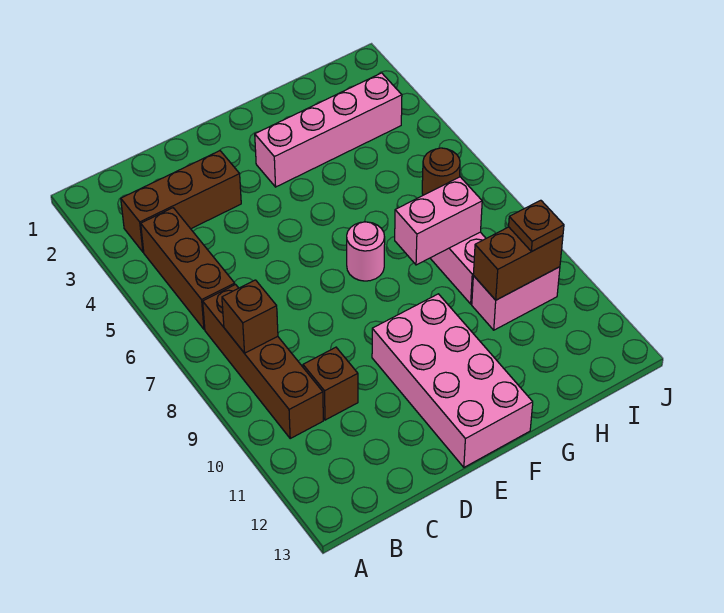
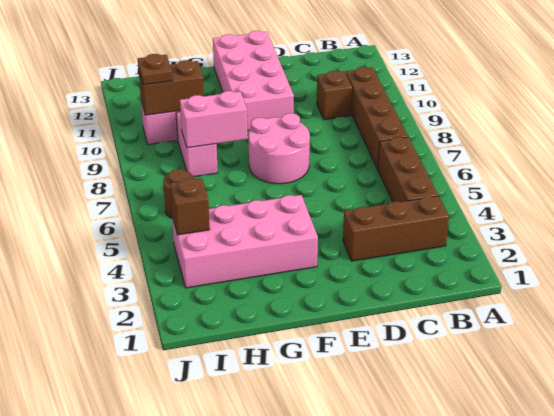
brown 1x1 brick [222,280,278,353] -> brown 1x1 brick moved to [170,178,210,235]
pink 1x4 brick [255,73,402,187] -> pink 2x4 brick [172,195,318,288]
pink 1x1 round brick [347,222,385,281] -> pink 2x2 round brick [249,113,310,184]

